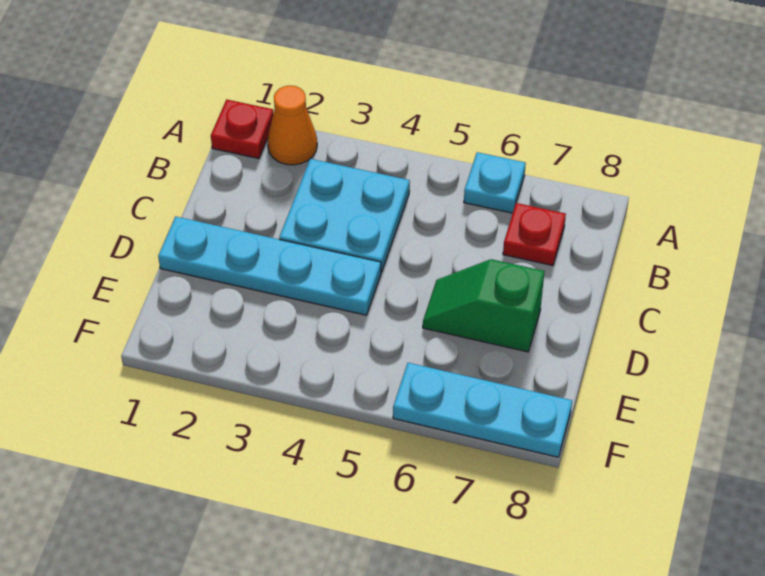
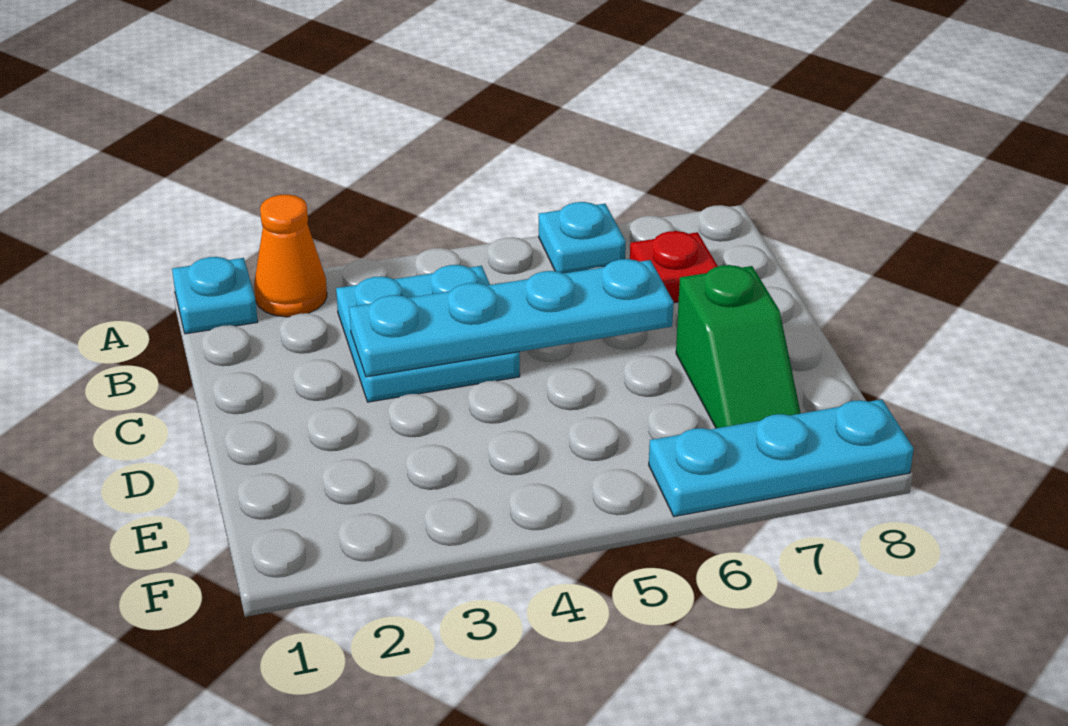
red 1x1 plate [211,99,273,159] -> cyan 1x1 plate [172,257,258,334]
cyan 1x4 plate [158,217,381,315] -> cyan 1x4 plate moved to [349,259,674,377]
green 1x2 slope [423,259,545,352] -> green 1x2 slope turned to [676,265,801,428]

